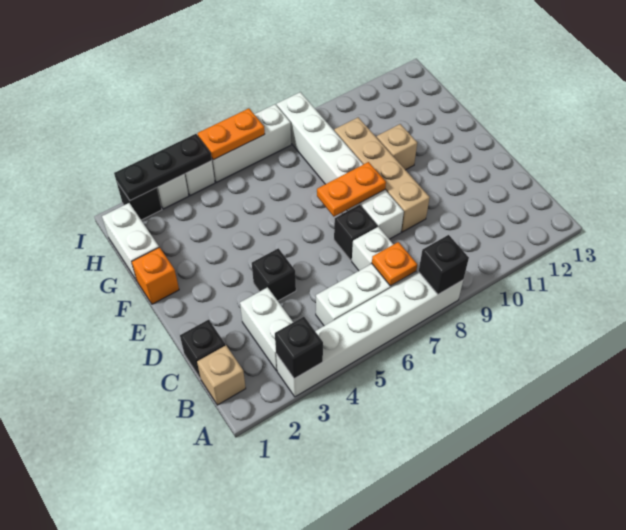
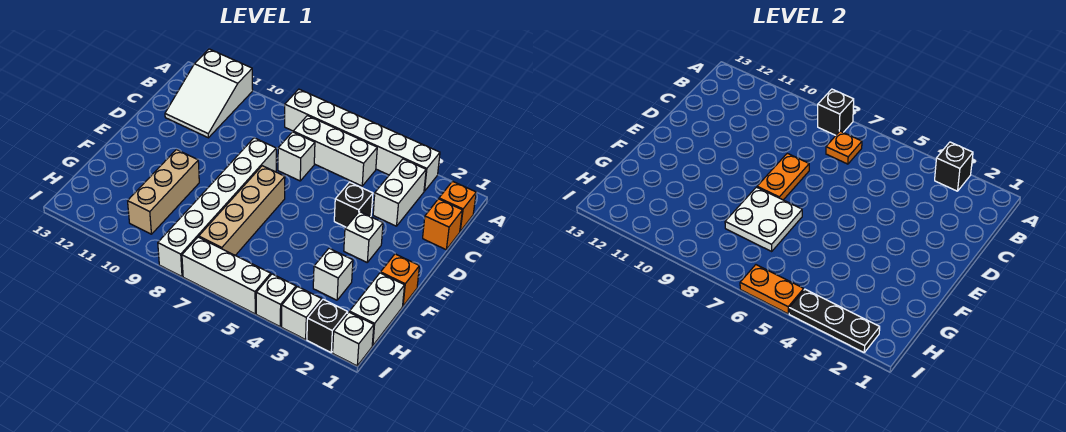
none -> white 2x3 slope [165,49,253,138]
tan 1x1 brick [197,345,246,405] -> orange 1x1 brick [439,181,476,231]
black 1x1 brick [180,320,225,379] -> orange 1x1 brick [423,199,462,249]
black 1x1 brick [334,205,377,260] -> none
tan 1x4 brick [334,117,430,232] -> tan 1x4 brick moved to [199,166,285,255]
none -> white 1x1 brick [344,212,383,262]
orange 1x2 plate [317,162,386,217] -> orange 1x2 plate turned to [757,153,809,200]
none -> white 2x2 plate [725,187,802,251]
tan 1x1 brick [377,124,417,170] -> tan 1x3 brick [128,150,199,234]
none -> white 1x1 brick [313,248,353,300]
none -> white 1x1 brick [333,312,374,366]

